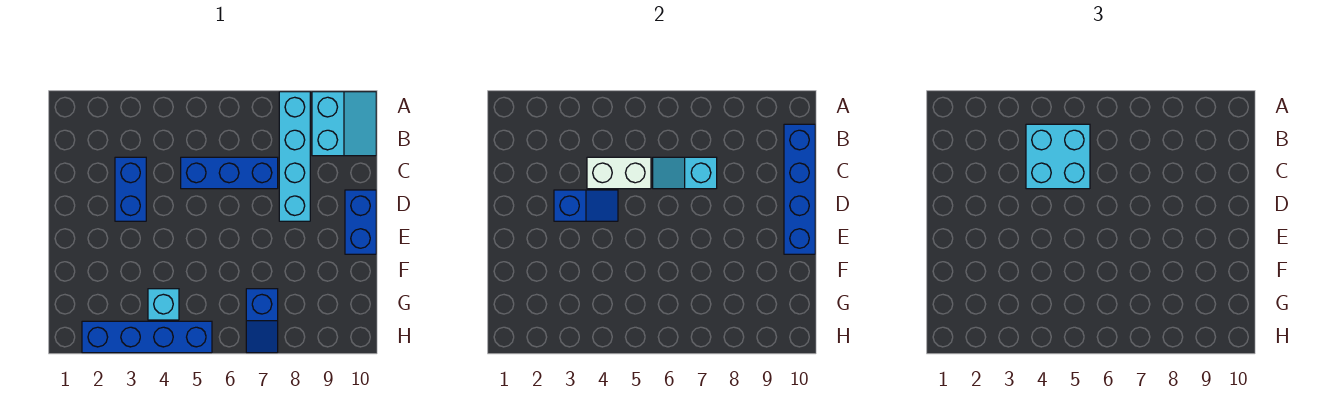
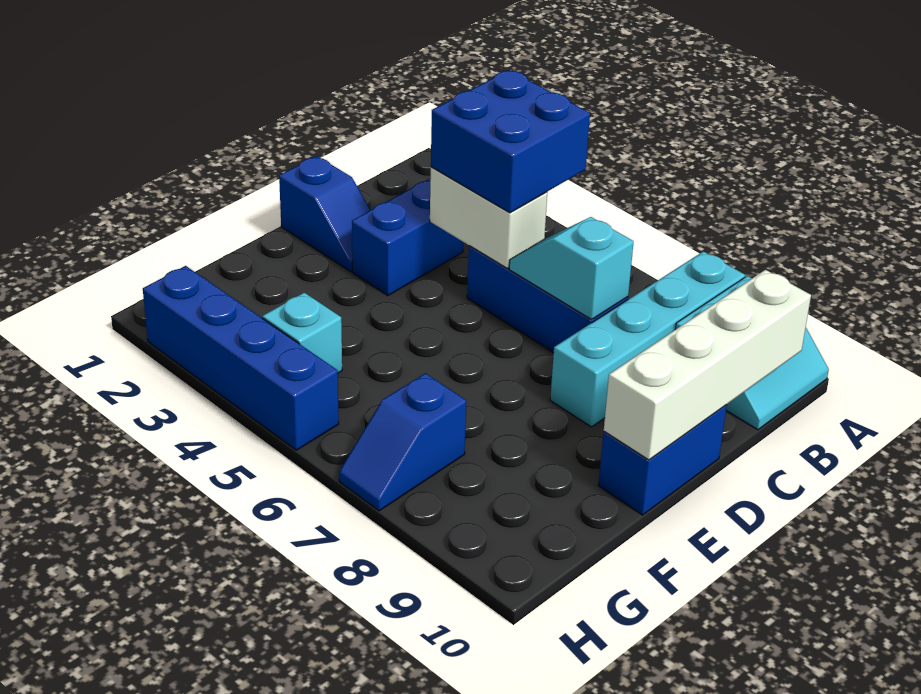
cyan 2x2 brick [1026,124,1090,189] -> blue 2x2 brick [431,70,590,213]
blue 1x4 brick [784,124,815,254] -> white 1x4 brick [604,270,811,460]
blue 1x2 slope [554,190,618,221] -> blue 1x2 slope moved to [279,156,370,271]

